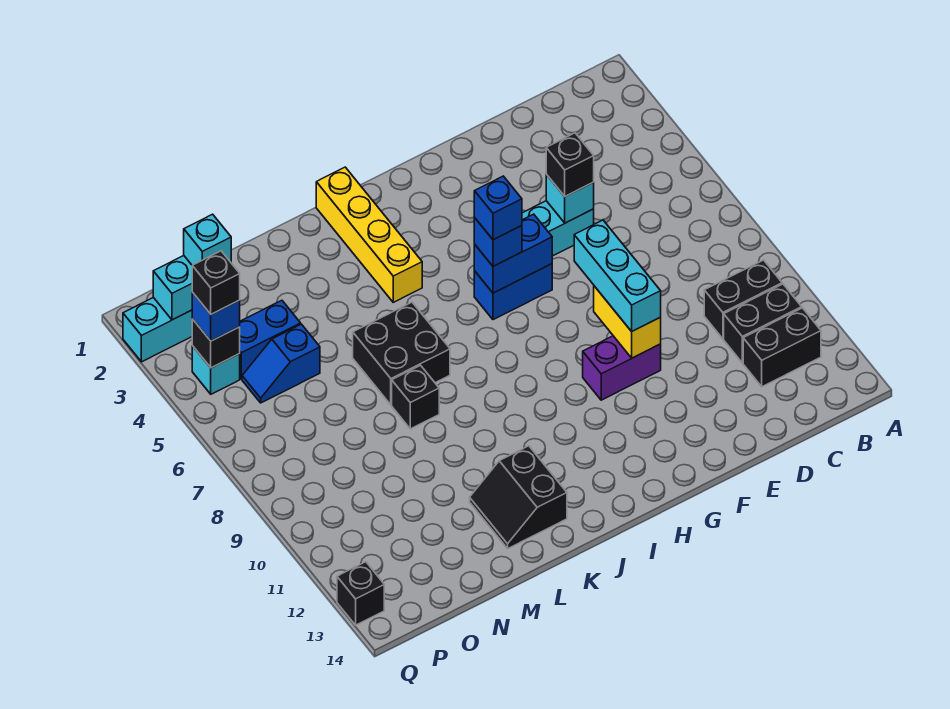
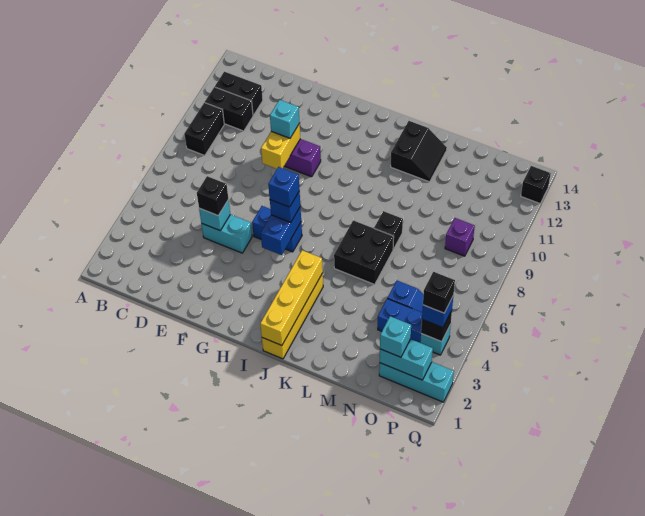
black 1x2 brick [704,260,782,339] -> black 1x2 brick turned to [184,103,224,156]
cyan 1x3 brick [574,220,661,331] -> cyan 1x1 brick [270,100,300,138]
blue 1x2 brick [474,214,552,293] -> blue 1x2 brick turned to [261,207,301,255]
none -> yellow 1x4 brick [260,250,323,346]
none -> purple 1x1 brick [445,218,475,256]

